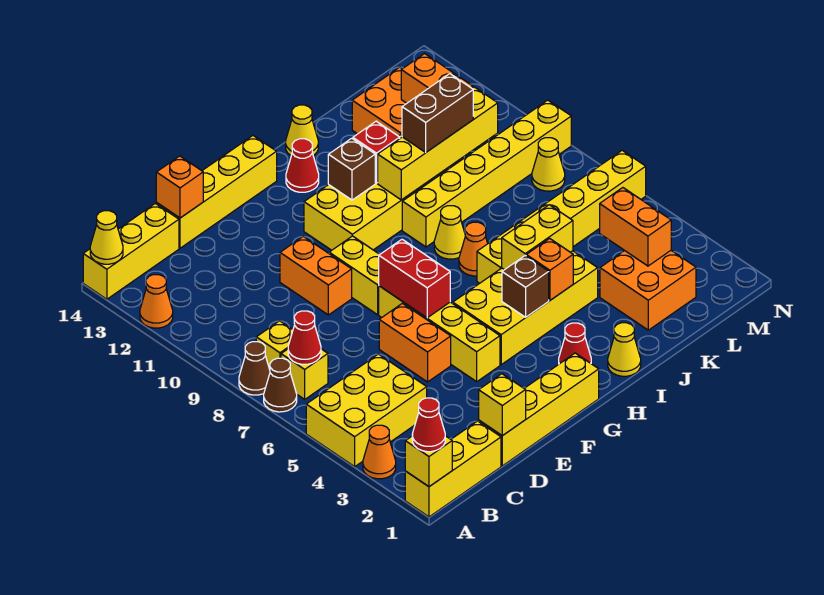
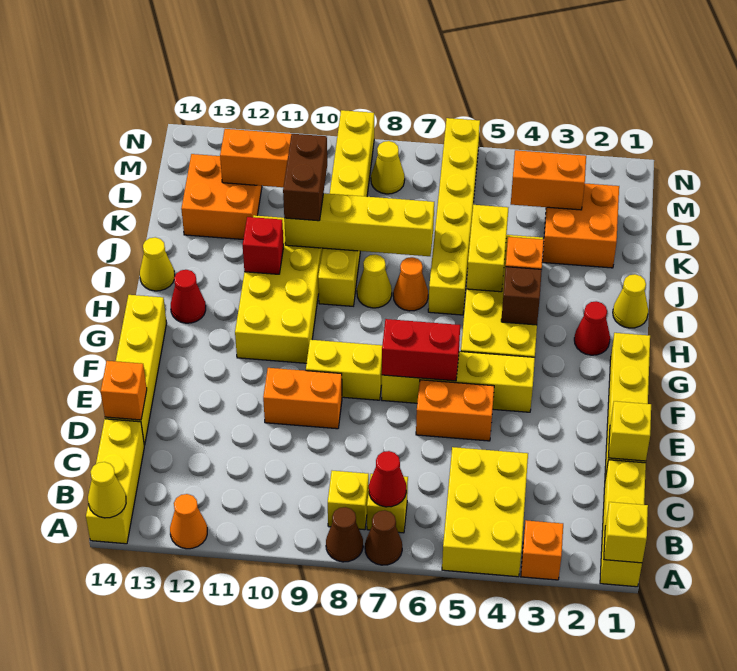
red 1x1 cone [412,398,445,452] -> none
orange 1x1 cone [363,425,396,479] -> orange 1x1 brick [521,520,563,580]
brown 1x1 brick [328,138,375,200] -> none
yellow 1x4 brick [378,87,498,200] -> yellow 1x4 brick turned to [284,193,434,256]

